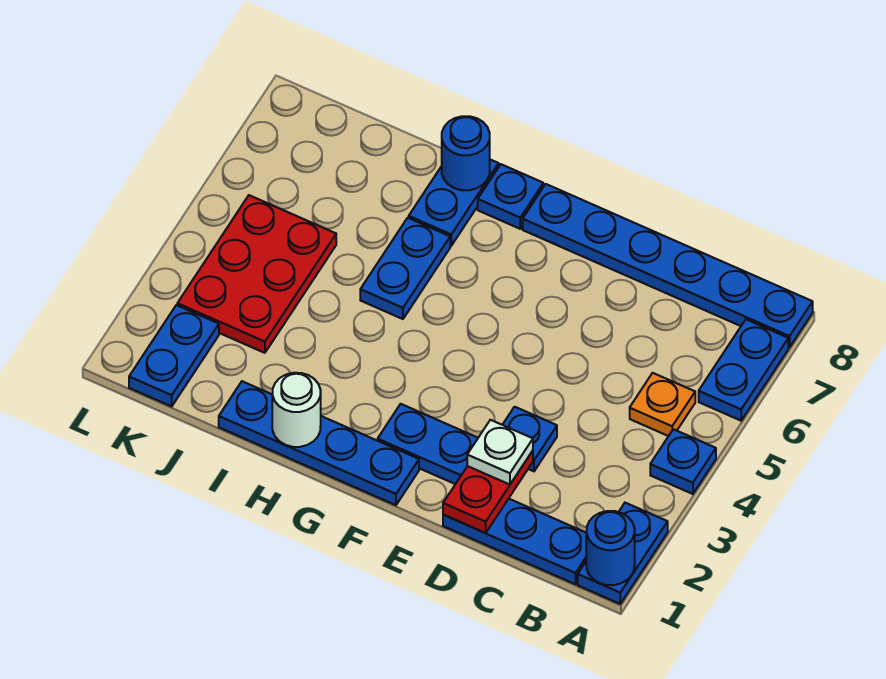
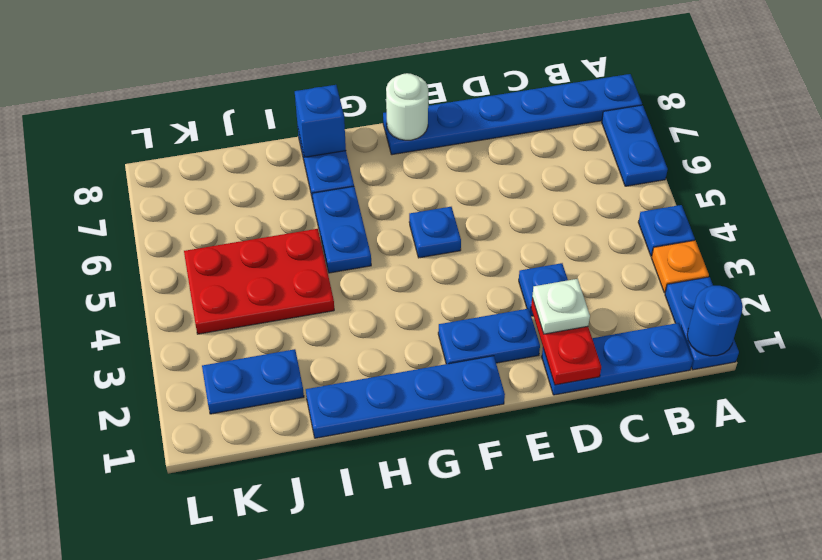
orange 1x1 plate [630,373,695,436] -> orange 1x1 plate moved to [651,240,709,293]
blue 1x1 plate [478,164,543,229] -> blue 1x1 plate moved to [409,207,461,258]
white 1x1 round brick [272,373,321,447] -> white 1x1 round brick moved to [386,73,428,140]
blue 1x1 round brick [442,116,490,190] -> blue 1x1 brick [295,85,346,157]
red 2x3 plate [177,195,336,353] -> red 2x3 plate turned to [184,229,334,334]
blue 1x2 plate [129,305,219,406] -> blue 1x2 plate turned to [202,349,304,414]

